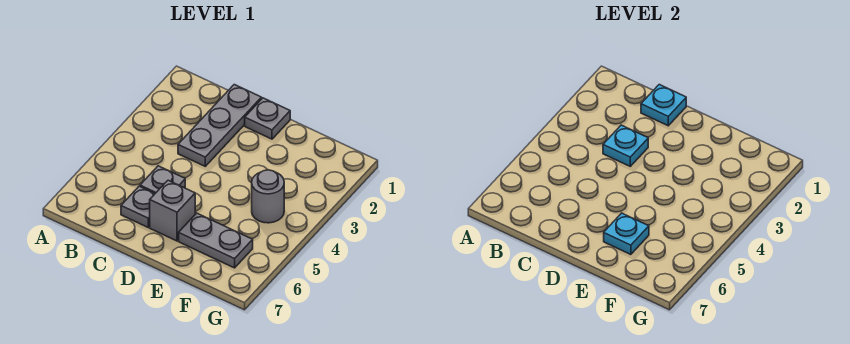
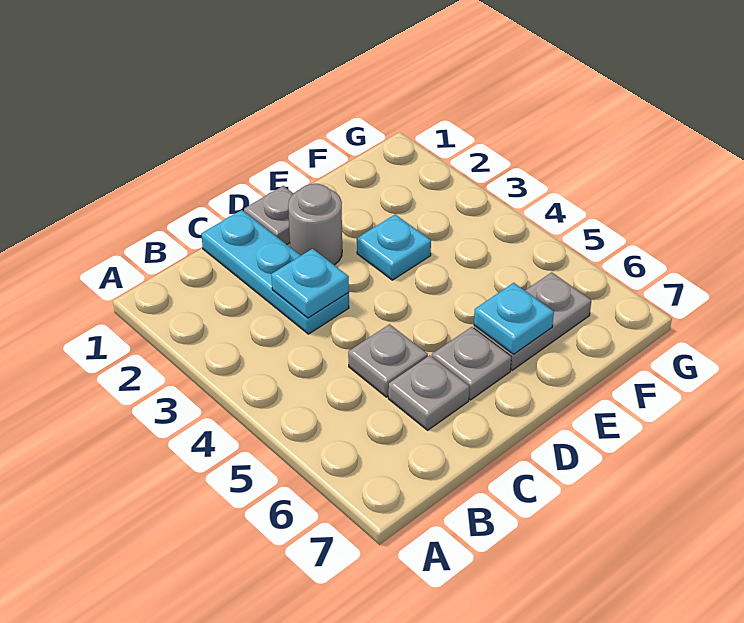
grey 1x3 plate [178,85,261,166] -> cyan 1x3 plate [201,210,349,334]
cyan 1x1 plate [641,85,686,126] -> cyan 1x1 plate moved to [357,215,431,280]
grey 1x1 brick [150,180,195,241] -> grey 1x1 plate [432,327,511,400]
grey 1x1 round brick [252,170,284,223] -> grey 1x1 round brick moved to [288,184,342,265]

